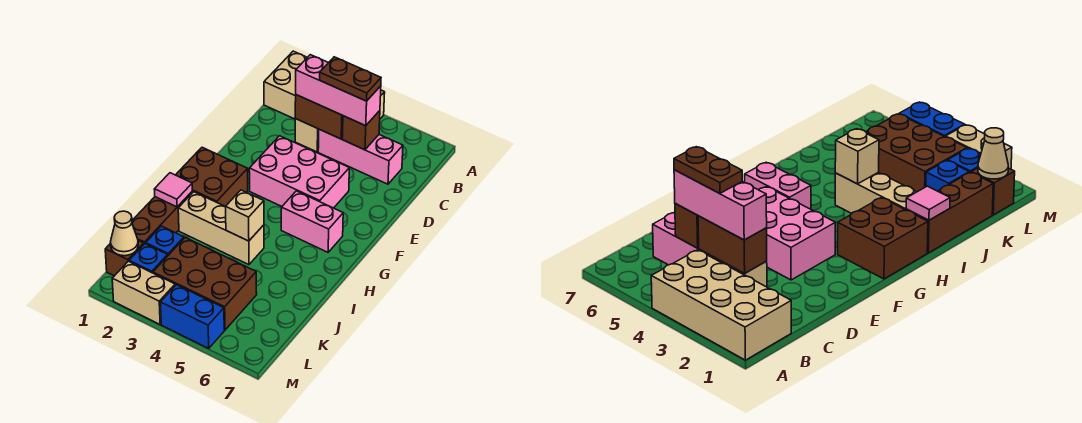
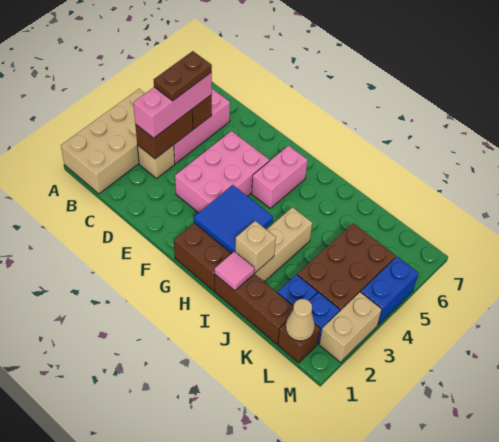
none -> blue 2x2 tile [194,185,273,253]
tan 1x1 brick [226,190,264,241] -> tan 1x1 brick moved to [235,221,276,273]

